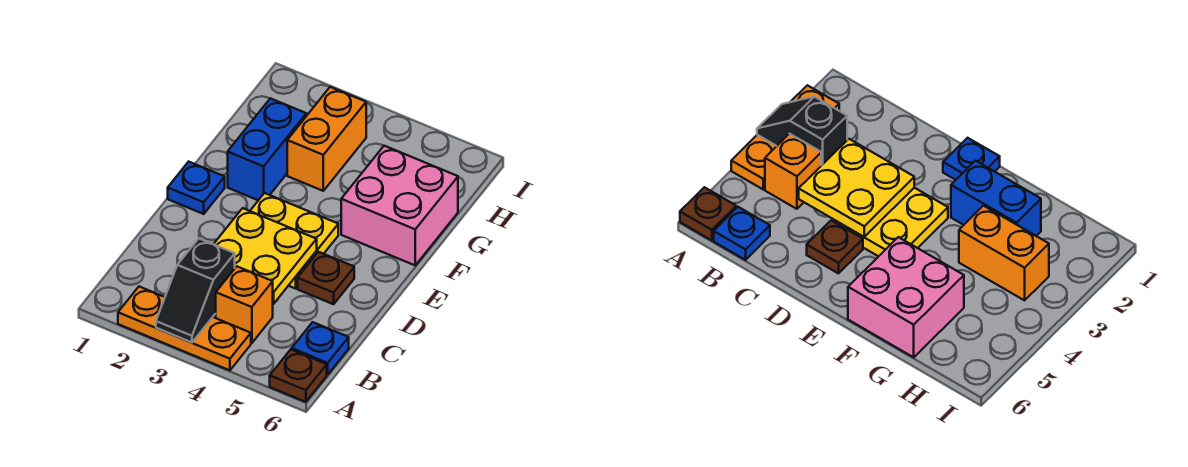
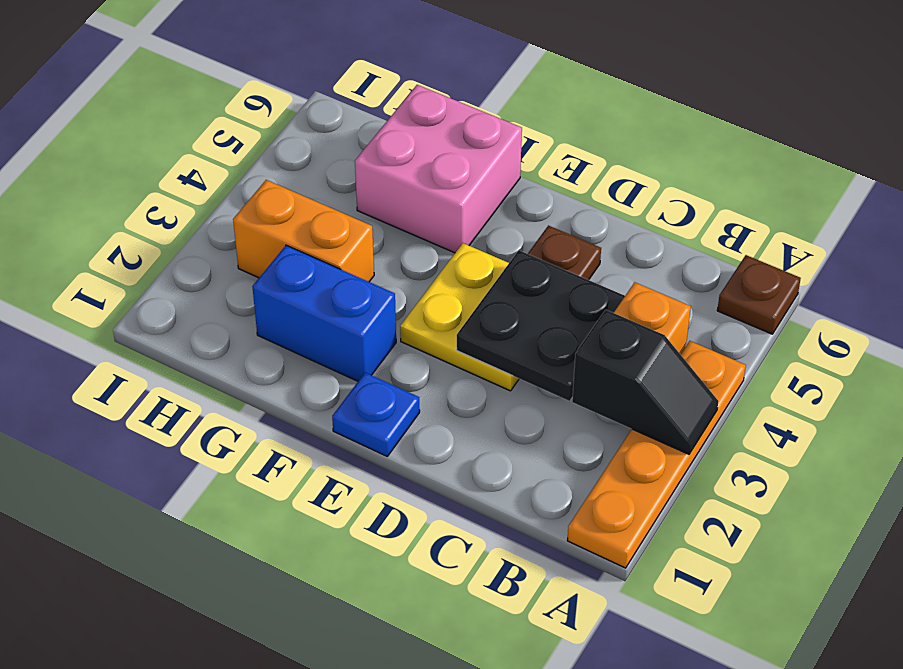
orange 1x3 plate [118,287,251,370] -> orange 1x4 plate [567,341,746,568]
blue 1x1 plate [292,322,349,375] -> none
yellow 2x2 plate [214,208,317,304] -> black 2x2 plate [457,250,625,401]

